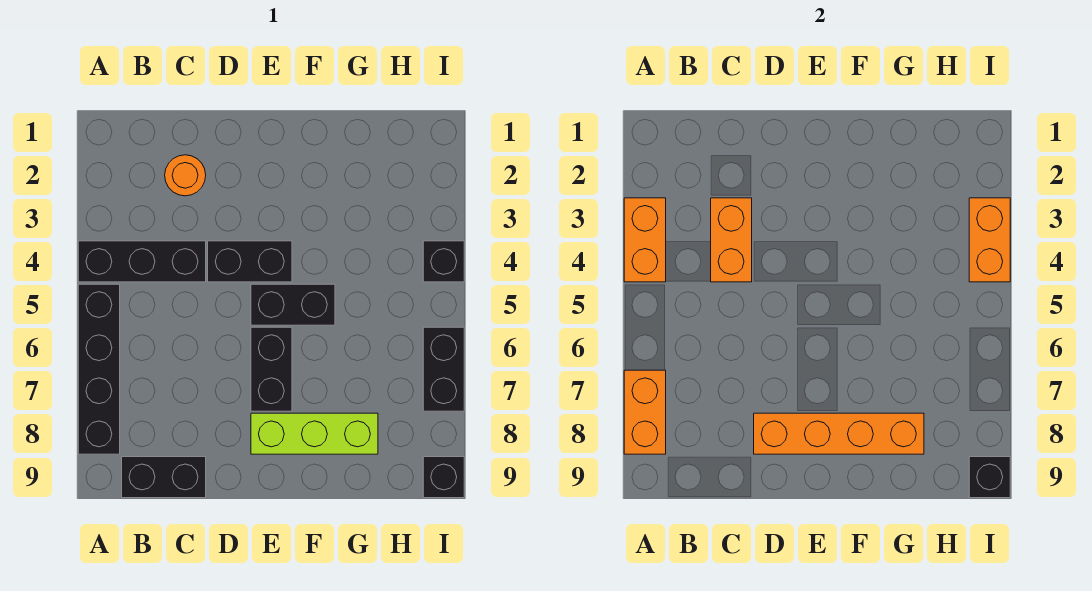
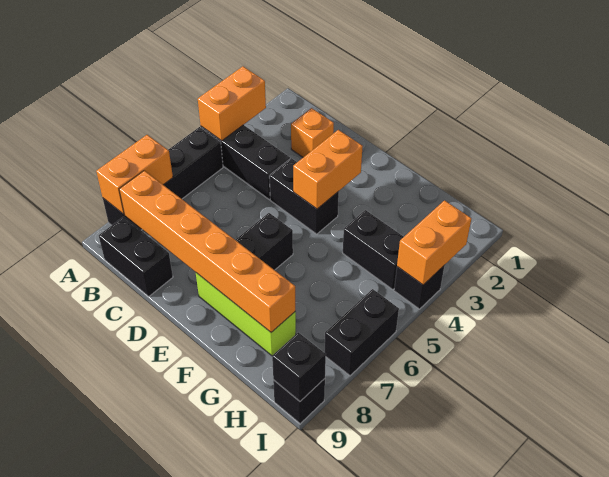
orange 1x1 round brick [165,155,206,196] -> orange 1x1 brick [291,108,334,157]
orange 1x2 brick [711,198,752,282] -> orange 1x2 brick moved to [293,130,363,209]
orange 1x4 brick [754,413,924,454] -> orange 1x6 brick [119,171,295,332]
black 1x2 brick [251,284,335,325] -> black 1x2 brick moved to [343,210,403,290]

